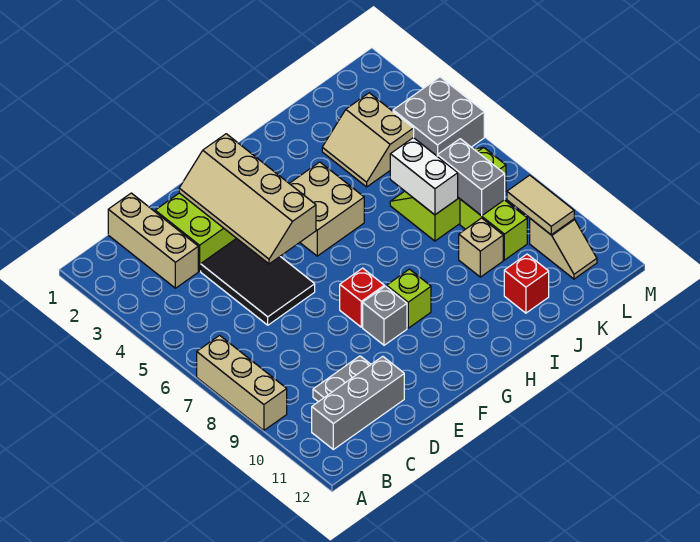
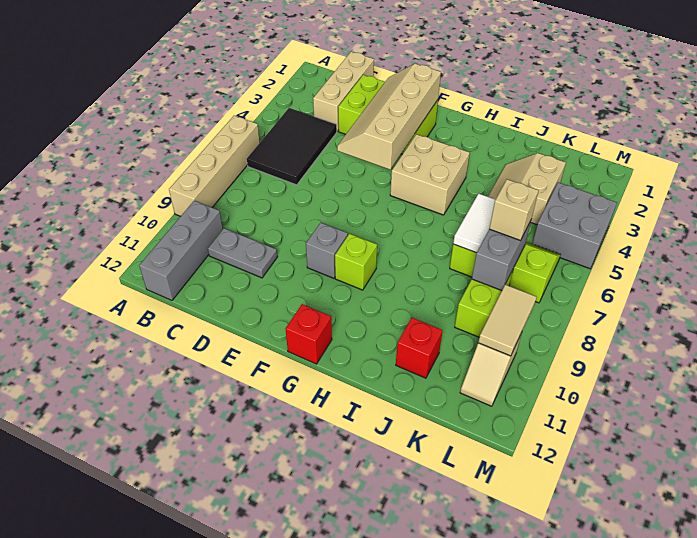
tan 1x3 brick [197,335,287,430] -> tan 1x4 brick [169,116,260,216]
grey 1x3 brick [312,356,404,449] -> grey 1x3 brick turned to [139,201,223,300]
black 2x3 tile [201,238,315,325] -> black 2x3 tile moved to [247,108,337,185]
red 1x1 brick [340,268,384,327] -> red 1x1 brick moved to [286,304,332,364]
white 1x2 brick [390,138,458,215] -> white 1x2 tile [453,193,496,253]
tan 1x1 brick [459,218,503,277] -> tan 1x1 brick moved to [489,179,539,240]

